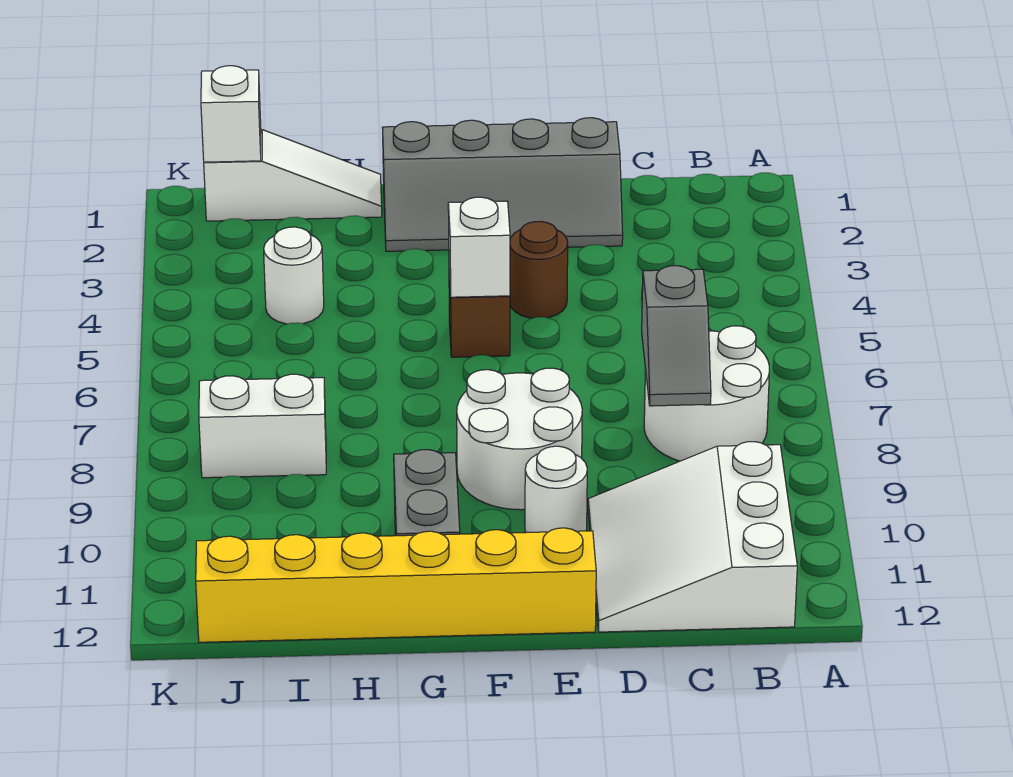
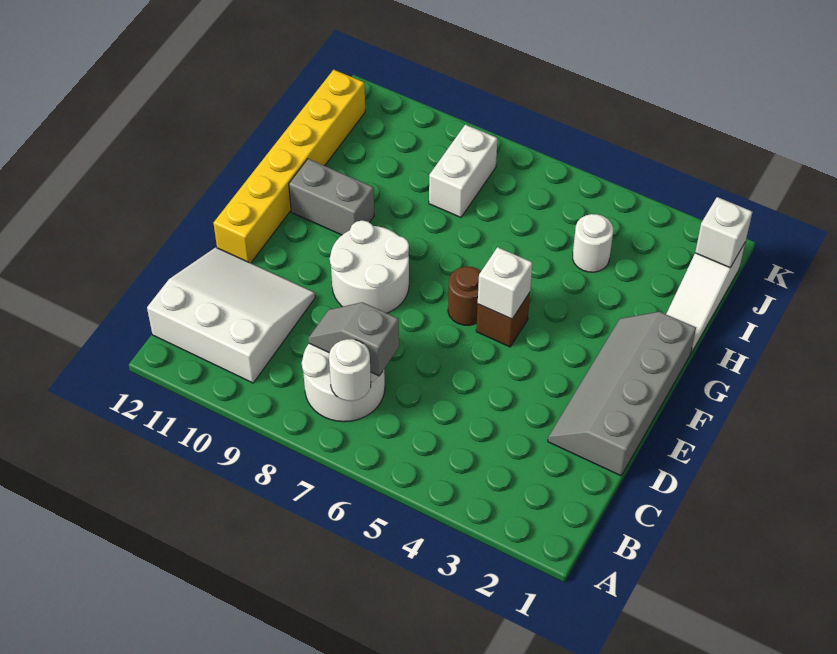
brown 1x1 round brick [510,221,568,318] -> brown 1x1 round brick moved to [448,267,481,325]
white 1x1 round brick [525,446,587,533] -> white 1x1 round brick moved to [329,339,371,401]

